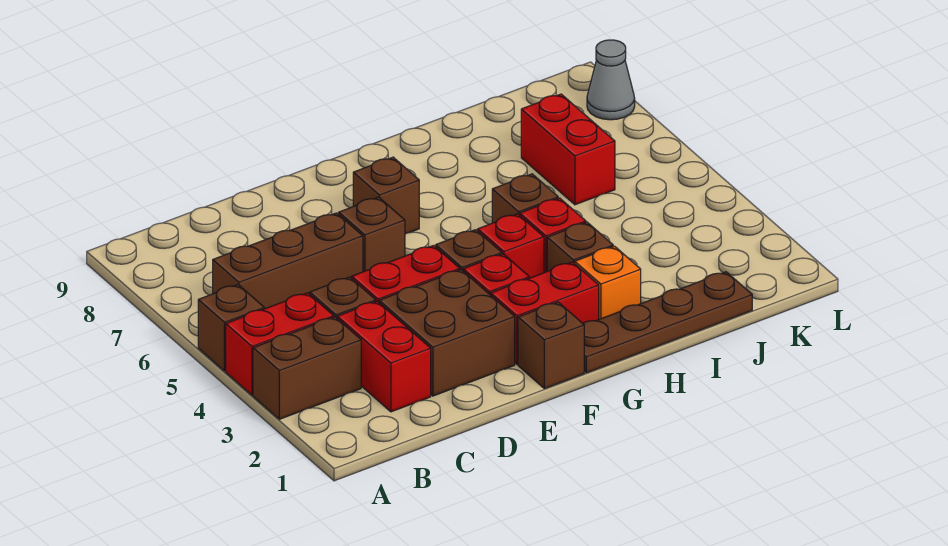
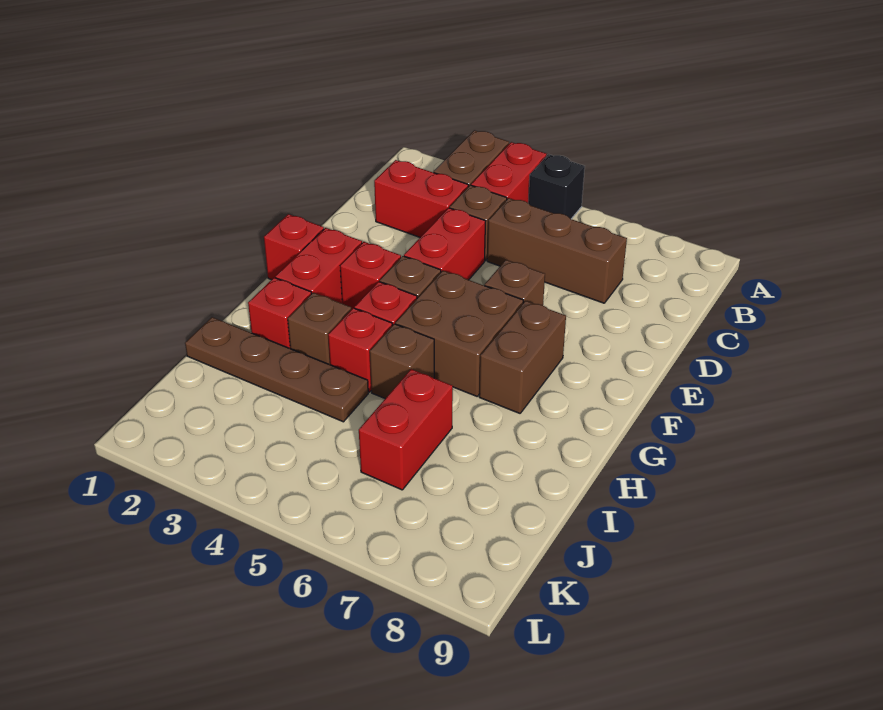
brown 1x1 brick [198,285,264,371] -> black 1x1 brick [528,154,585,219]
brown 1x3 brick [213,213,363,309] -> brown 1x3 brick turned to [487,198,627,303]
brown 2x2 brick [379,270,515,396] -> brown 2x2 brick moved to [395,271,523,396]
brown 1x1 brick [518,302,584,389] -> red 1x1 brick [264,214,324,280]
brown 1x1 brick [353,157,419,234] -> brown 1x2 brick [479,301,566,413]
brown 1x4 plate [583,272,752,373] -> brown 1x4 plate turned to [185,317,368,422]
orange 1x1 brick [575,246,641,319] -> red 1x1 brick [248,278,311,348]
red 1x2 brick [521,94,615,205] -> red 1x2 brick turned to [359,369,453,490]
grey 1x1 cone [587,40,635,120] -> none

